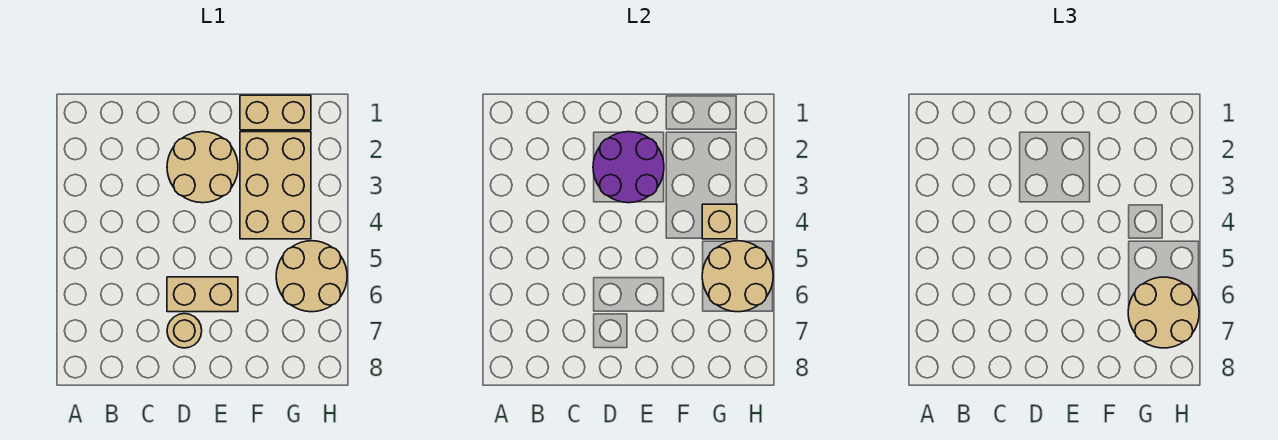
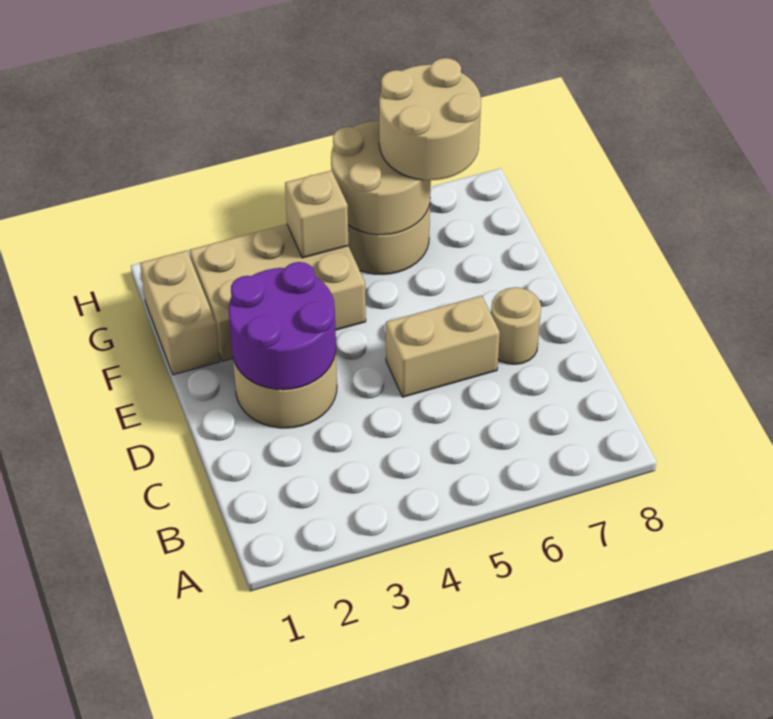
tan 1x2 brick [167,277,238,312] -> tan 1x2 brick turned to [386,296,500,397]

